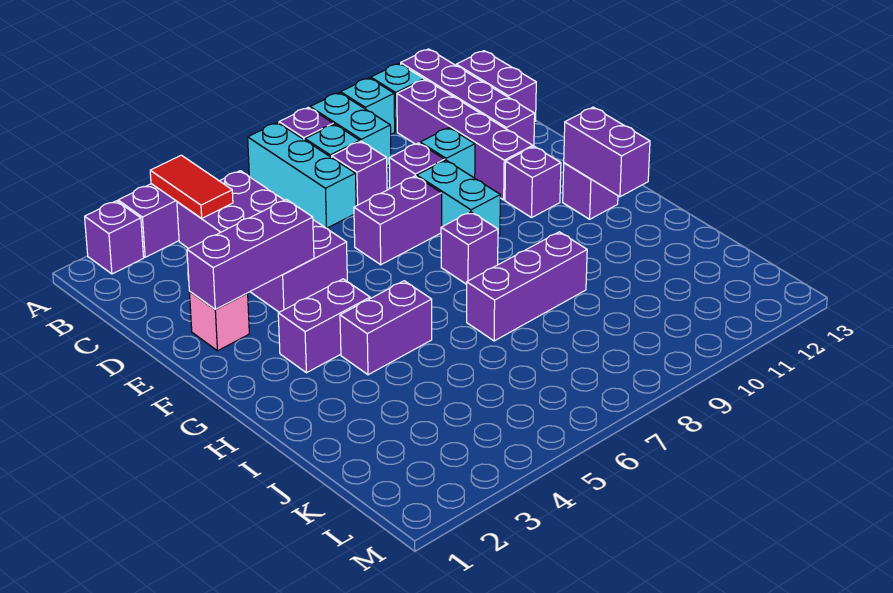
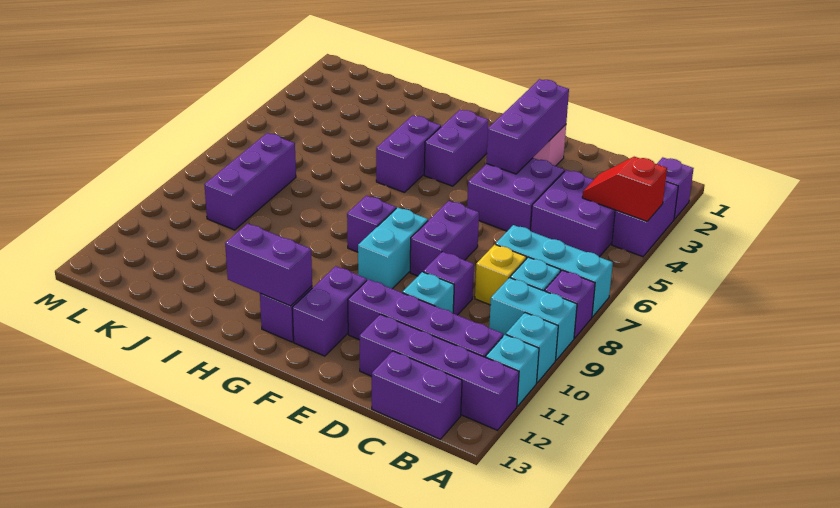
red 1x2 tile [150,155,233,218] -> red 1x2 slope [582,157,667,221]
purple 1x1 brick [332,141,387,206] -> yellow 1x1 brick [475,245,526,305]
cyan 1x2 brick [417,160,500,235] -> cyan 1x2 brick turned to [358,208,428,289]
purple 1x1 brick [505,146,561,218] -> purple 1x2 brick [292,266,367,356]
purple 1x3 brick [467,232,587,341] -> purple 1x3 brick moved to [204,133,296,230]

